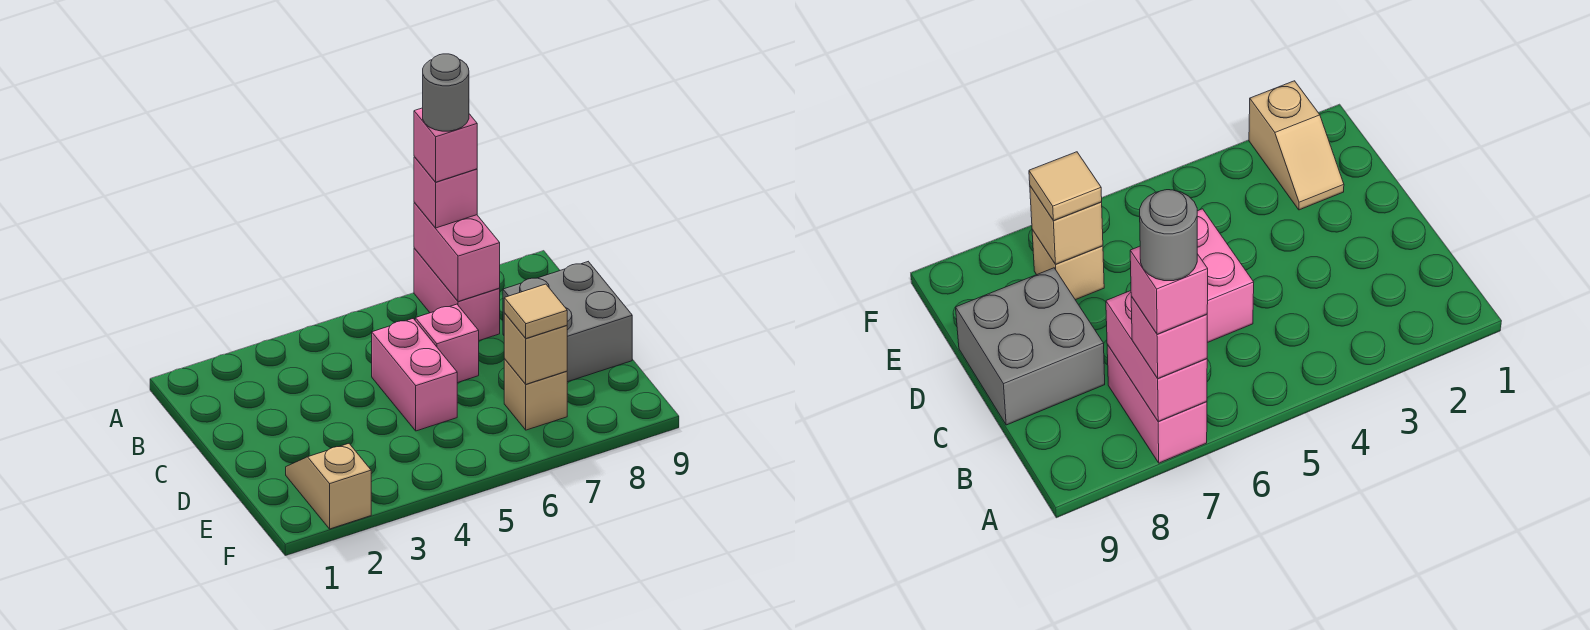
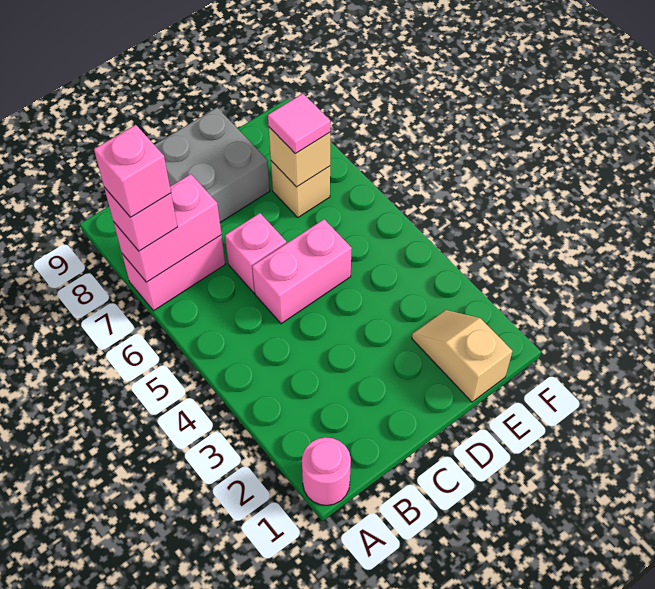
none -> pink 1x1 round brick [302,437,351,505]
grey 1x1 round brick [423,54,469,131] -> none
tan 1x2 slope [286,444,371,529] -> tan 1x2 slope turned to [412,310,512,402]
tan 1x1 tile [504,284,567,338] -> pink 1x1 tile [268,94,330,154]

